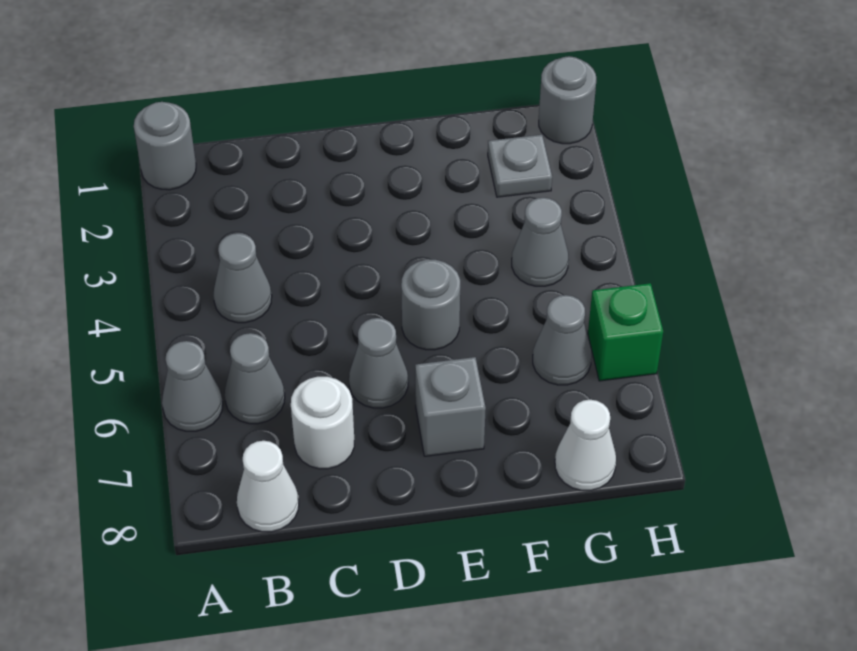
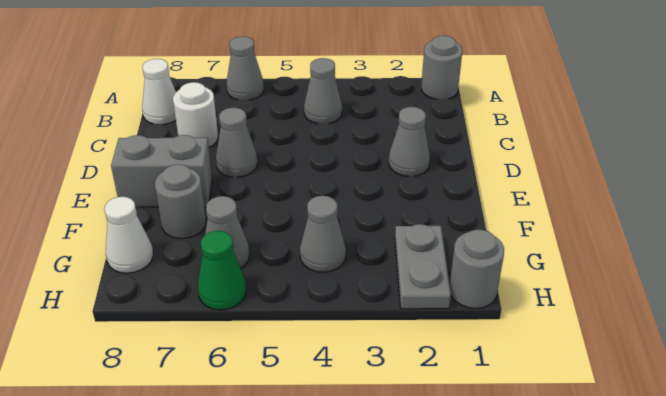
grey 1x1 cone [225,333,285,424] -> grey 1x1 cone moved to [389,107,430,176]
grey 1x1 round brick [401,260,460,350] -> grey 1x1 round brick moved to [155,164,206,239]
grey 1x1 brick [415,357,486,456] -> grey 1x2 brick [111,135,212,207]
grey 1x1 plate [488,135,552,197] -> grey 1x2 plate [395,224,451,309]
green 1x1 brick [588,283,663,381] -> green 1x1 cone [198,231,246,310]

